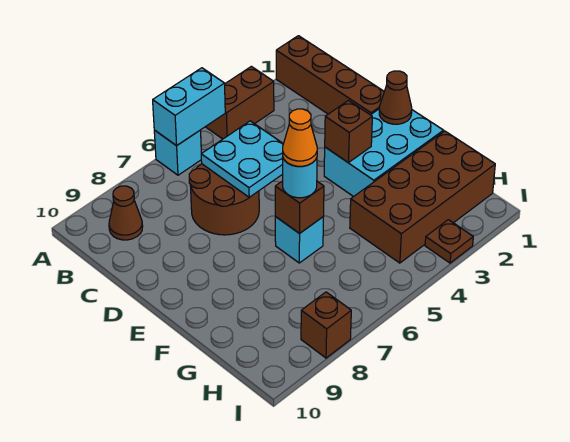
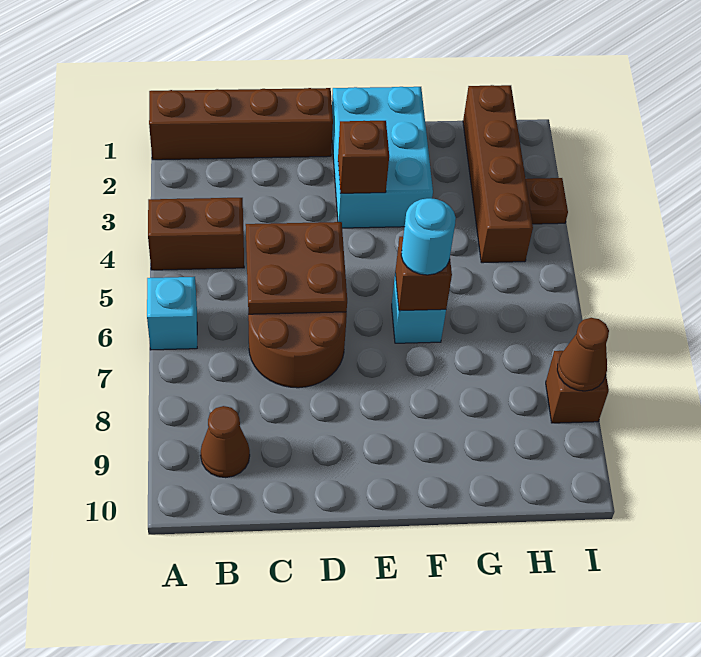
brown 1x2 brick [206,66,274,139] -> brown 1x2 brick turned to [148,198,244,270]
cyan 1x2 brick [153,68,225,146] -> none
cyan 2x2 plate [201,121,283,197] -> brown 2x2 plate [246,222,347,314]
brown 1x1 cone [379,71,412,124] -> brown 1x1 cone moved to [557,318,609,391]
orange 1x1 cone [283,109,317,166] -> none
brown 2x4 brick [350,131,495,263] -> brown 1x4 brick [463,85,533,263]

